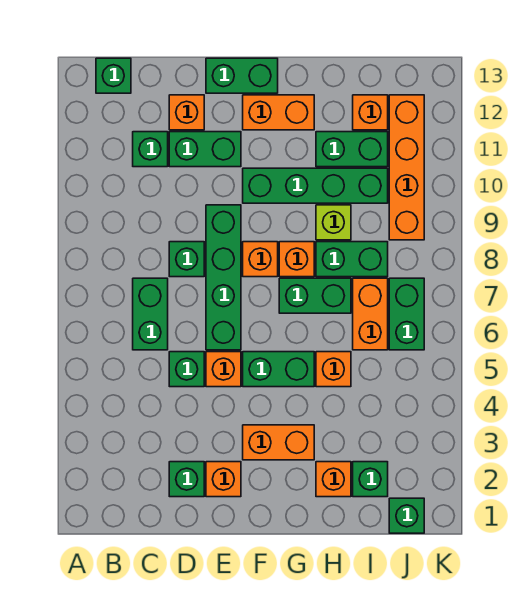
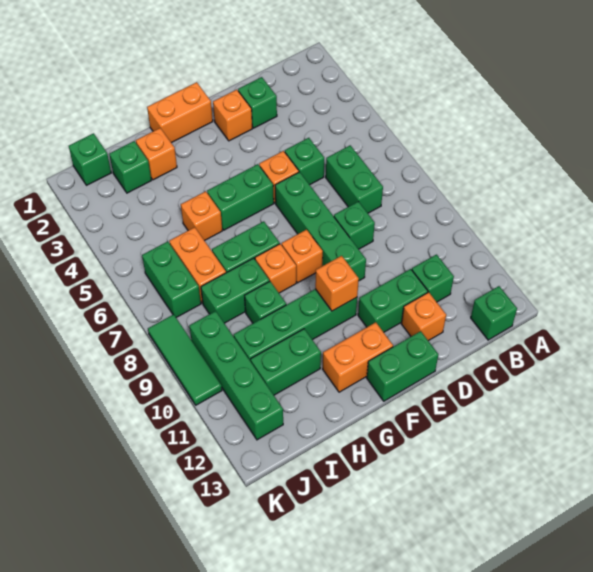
orange 1x2 brick [243,425,314,460] -> orange 1x2 brick moved to [147,82,213,143]
lime 1x1 brick [316,205,351,240] -> green 1x1 brick [245,281,286,323]
orange 1x1 brick [353,95,388,130] -> orange 1x1 brick moved to [315,256,359,311]
orange 1x4 brick [389,95,424,240] -> green 1x4 brick [189,311,283,440]
none -> green 1x3 tile [148,314,222,405]

